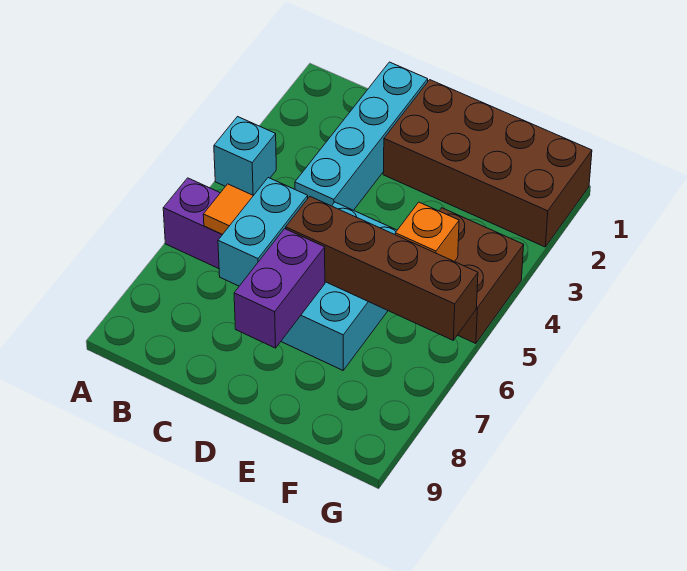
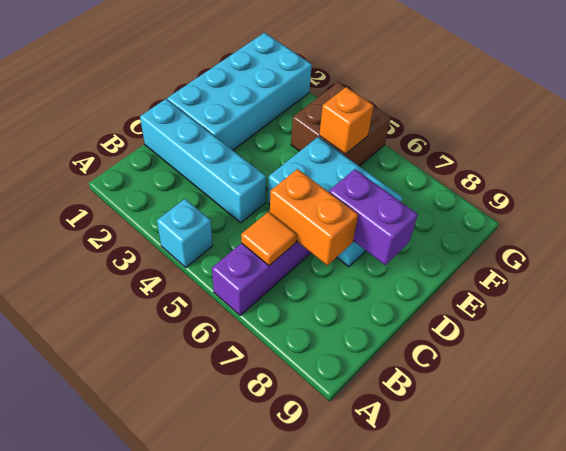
cyan 1x2 brick [218,178,308,286] -> orange 1x2 brick [270,169,358,265]
brown 2x4 brick [383,80,592,247] -> cyan 2x4 brick [167,33,312,150]
brown 1x4 brick [286,197,478,340] -> none

